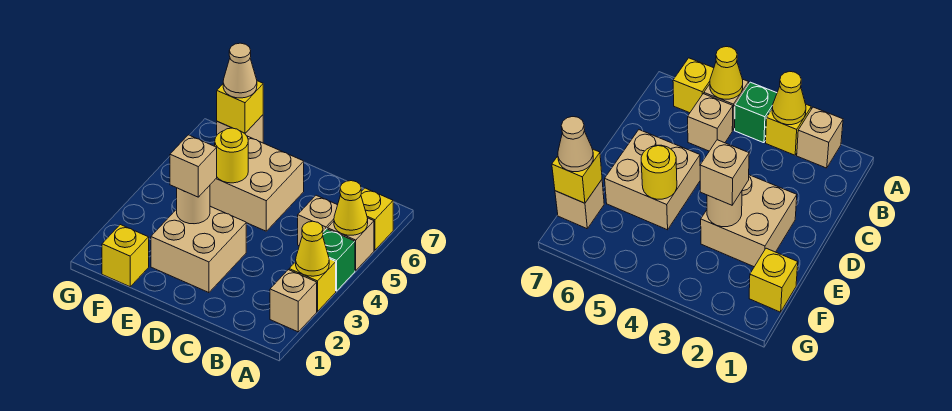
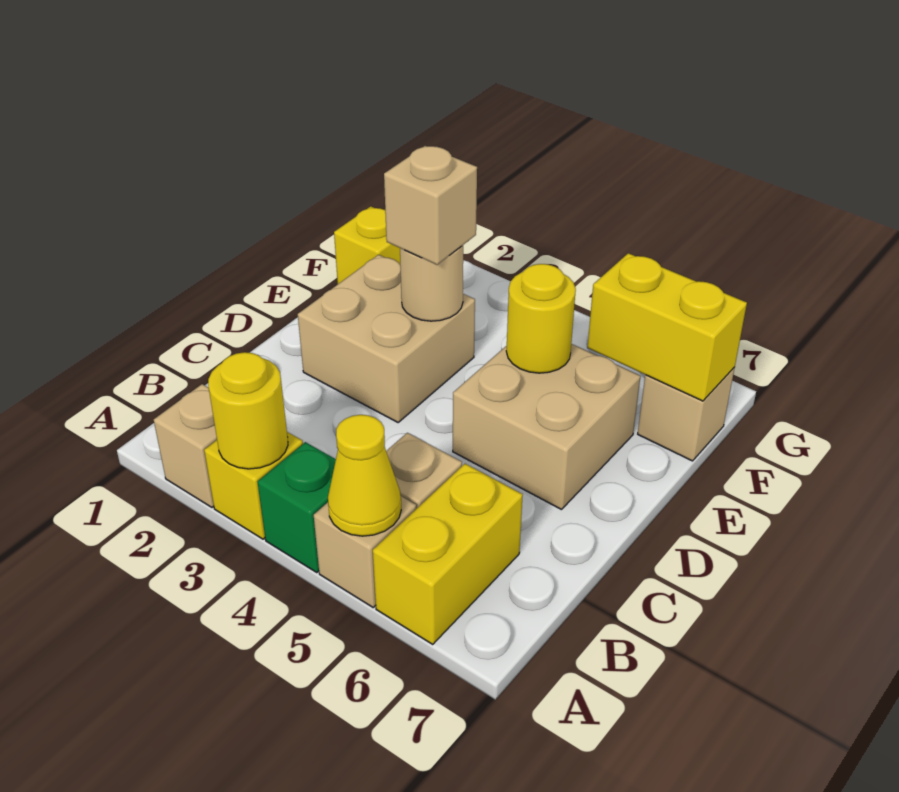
yellow 1x1 cone [296,221,329,276] -> yellow 1x1 round brick [208,352,288,469]
yellow 1x1 brick [361,188,393,250] -> yellow 1x2 brick [373,464,523,644]
yellow 1x1 brick [217,81,263,133] -> yellow 1x2 brick [587,253,747,401]
tan 1x1 cone [223,43,257,98] -> none

